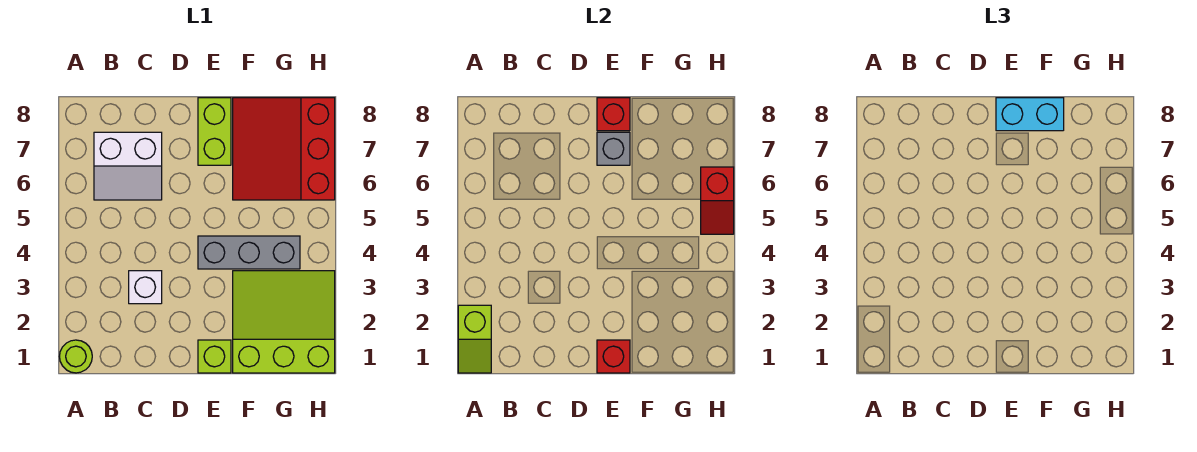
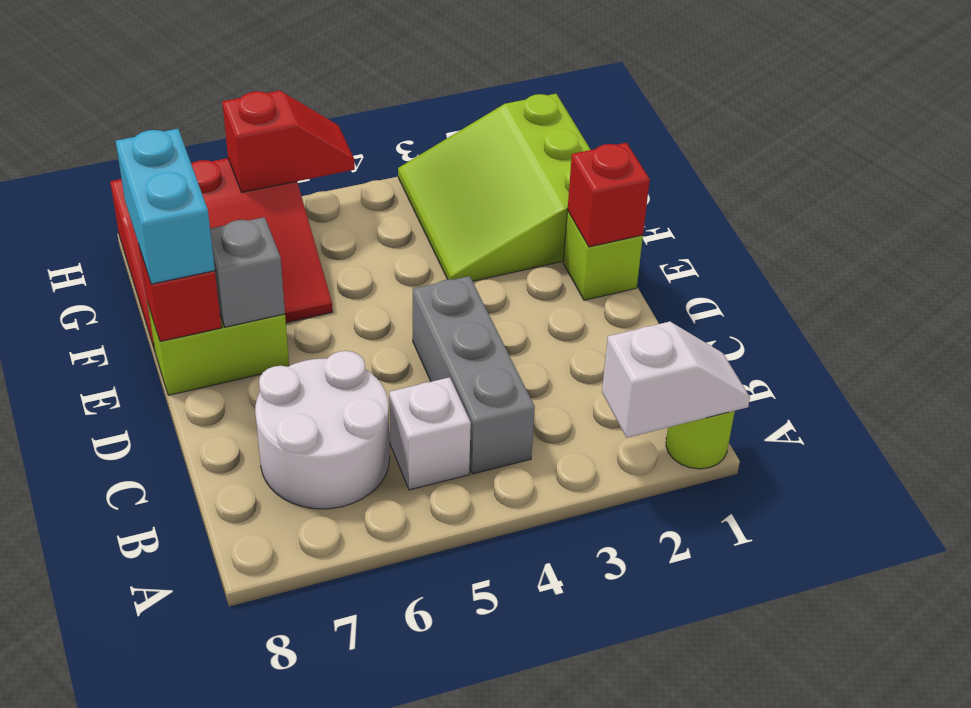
lime 1x2 slope [458,305,491,373] -> white 1x2 slope [602,322,750,438]
white 2x2 slope [94,132,162,200] -> white 2x2 round brick [255,351,390,509]
white 1x1 brick [129,271,162,304] -> white 1x1 brick moved to [389,377,471,490]
grey 1x3 brick [198,236,300,269] -> grey 1x3 brick moved to [413,276,535,474]

